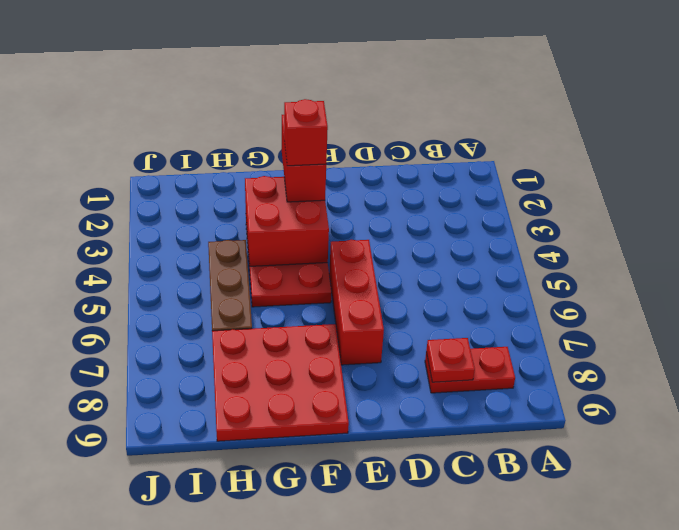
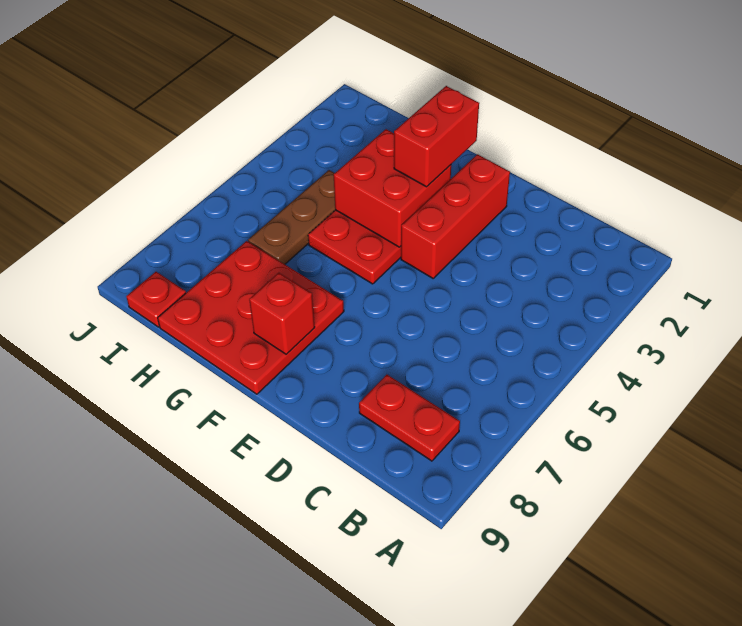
red 1x1 plate [426,338,475,382] -> red 1x1 plate moved to [126,272,186,327]
red 1x3 brick [329,240,384,365] -> red 1x3 brick moved to [401,154,510,278]
red 1x1 brick [284,99,328,166] -> red 1x1 brick moved to [249,273,315,354]

